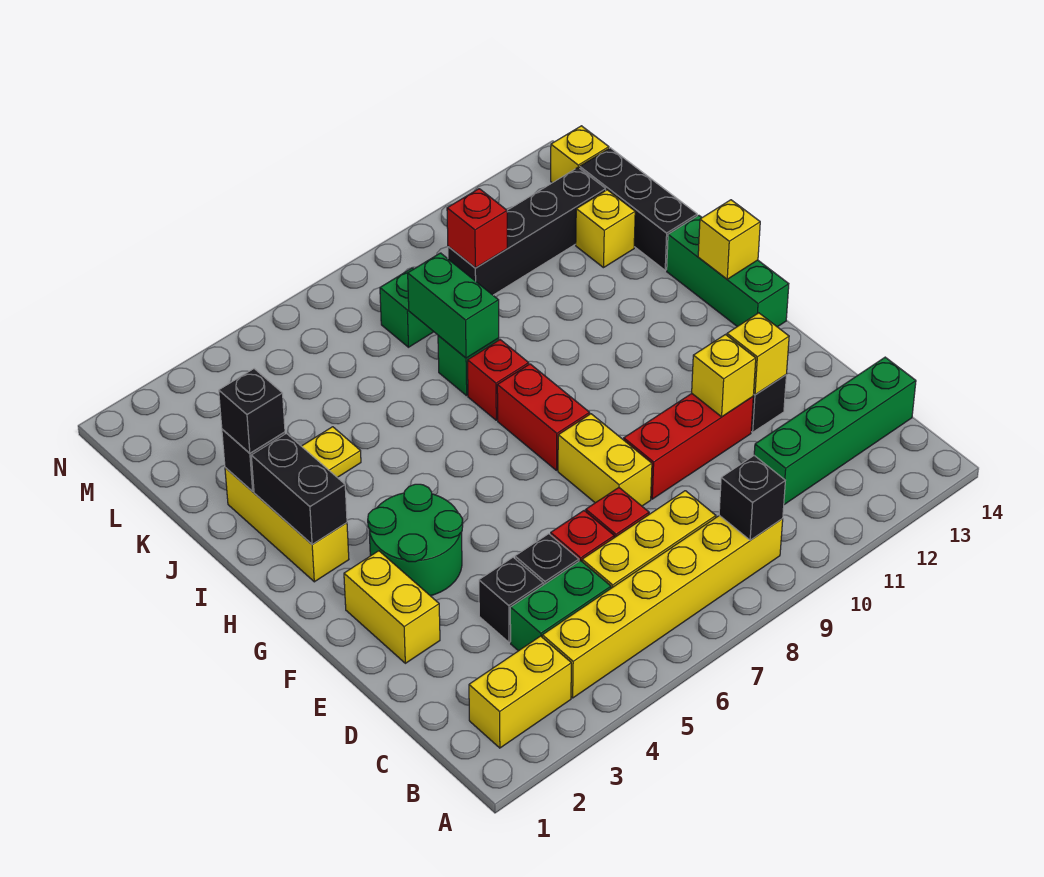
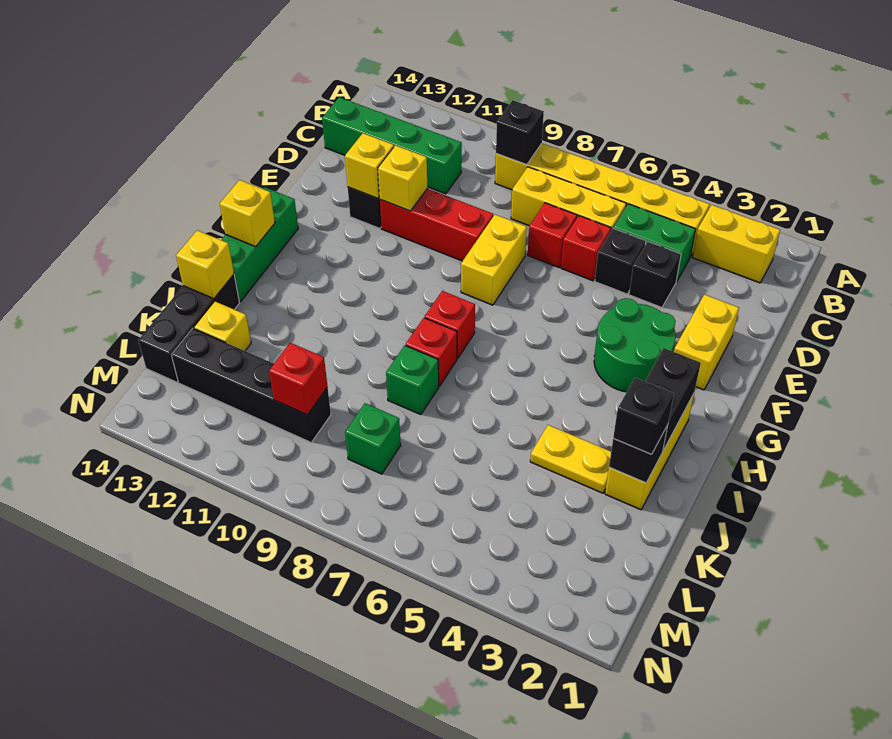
red 1x2 brick [497,364,590,470] -> red 1x1 brick [425,291,475,358]
green 1x2 brick [408,253,499,358] -> none
yellow 1x1 brick [551,126,609,183] -> yellow 1x1 brick moved to [176,230,234,299]

